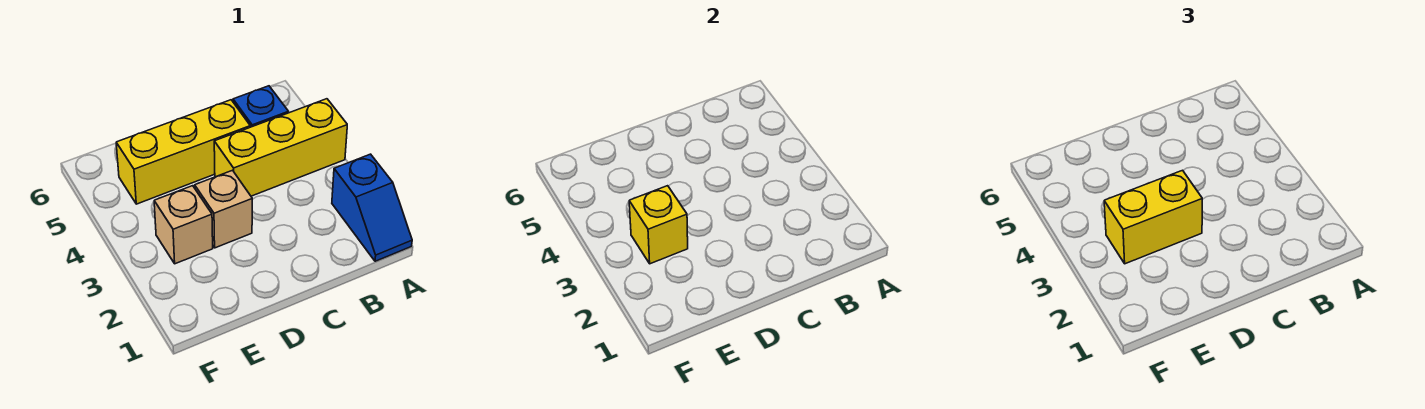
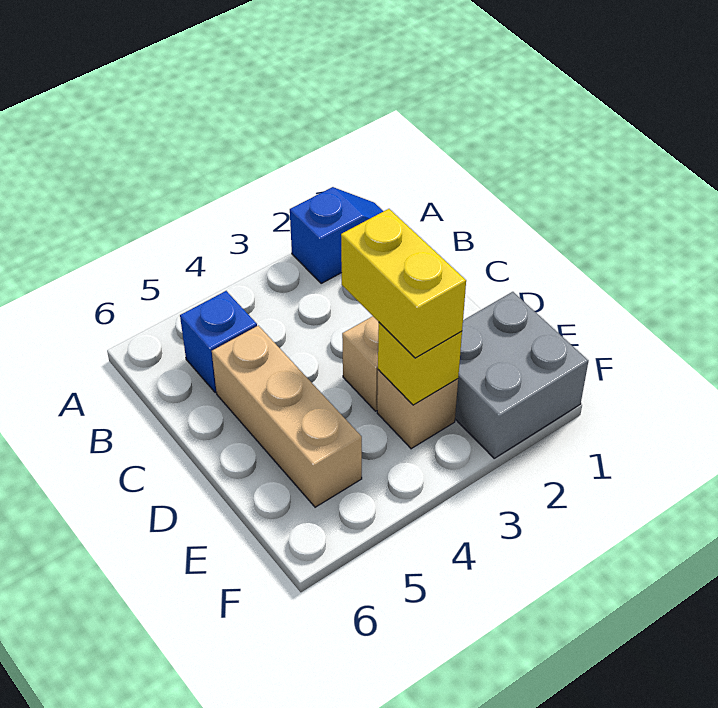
yellow 1x3 brick [214,99,347,196] -> none
yellow 1x3 brick [116,100,250,204] -> tan 1x3 brick [212,326,362,507]
none -> grey 2x2 brick [455,292,589,458]

